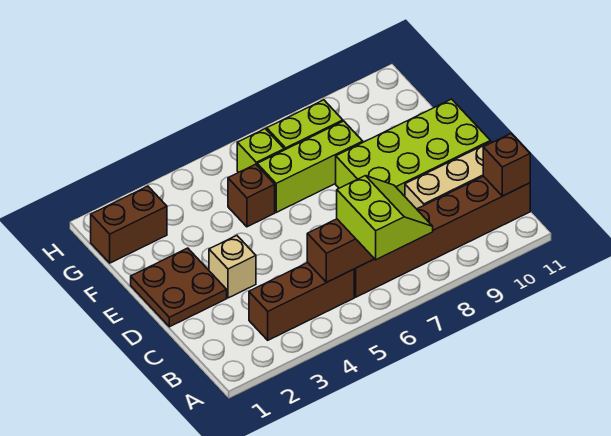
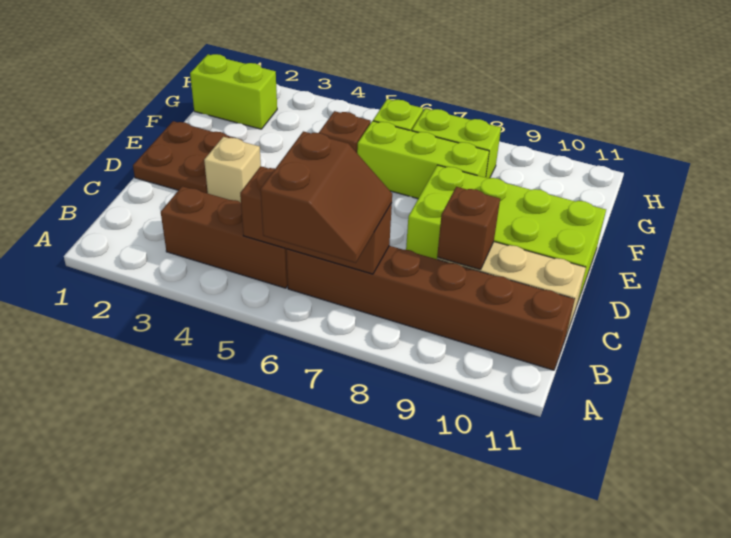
lime 2x2 slope [337,176,433,260] -> brown 2x2 slope [260,131,392,263]
brown 1x1 brick [483,134,530,196] -> brown 1x1 brick moved to [437,187,500,270]
brown 1x2 brick [91,186,167,263] -> lime 1x2 brick [190,54,277,129]

